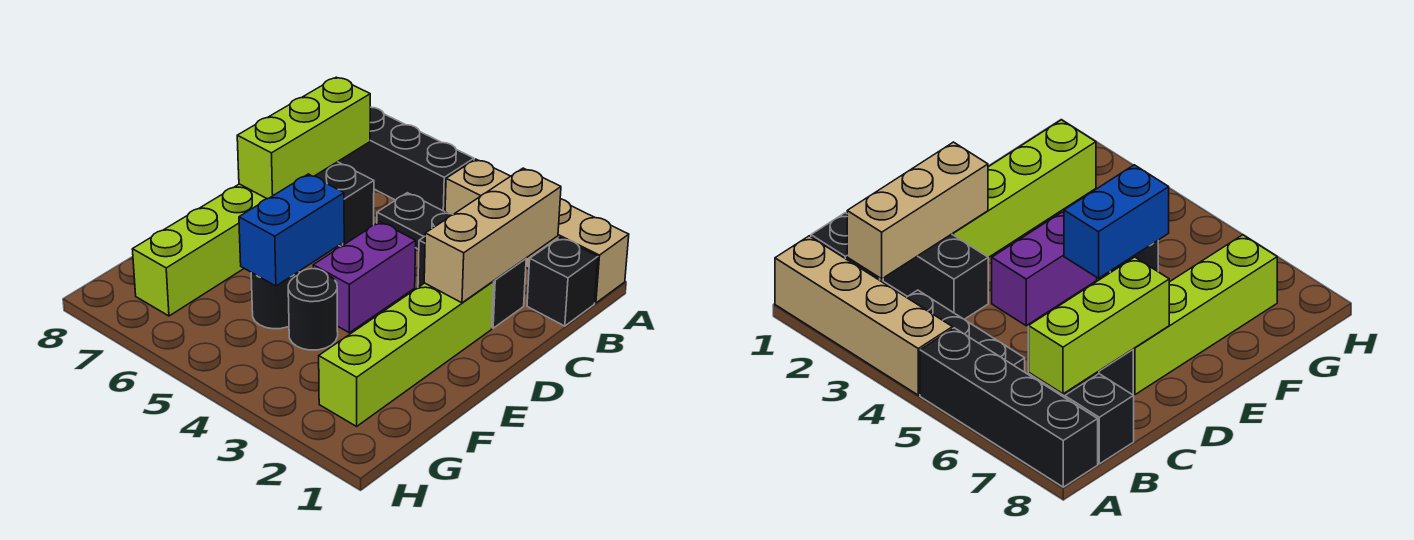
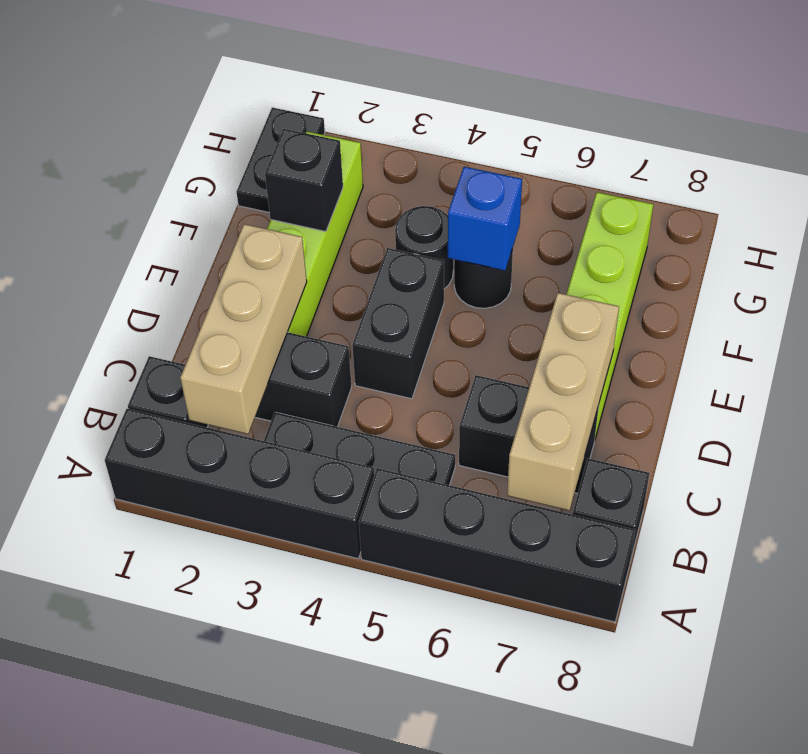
tan 1x4 brick [445,159,629,303] -> black 1x4 brick [105,409,374,559]
lime 1x3 brick [237,77,370,199] -> tan 1x3 brick [507,293,619,511]
purple 1x2 brick [313,222,416,333] -> black 1x2 brick [352,248,444,399]
blue 1x2 brick [239,174,344,286] -> blue 1x1 brick [448,167,522,271]
none -> black 1x1 brick [265,129,343,231]
none -> black 1x2 plate [237,108,325,213]

